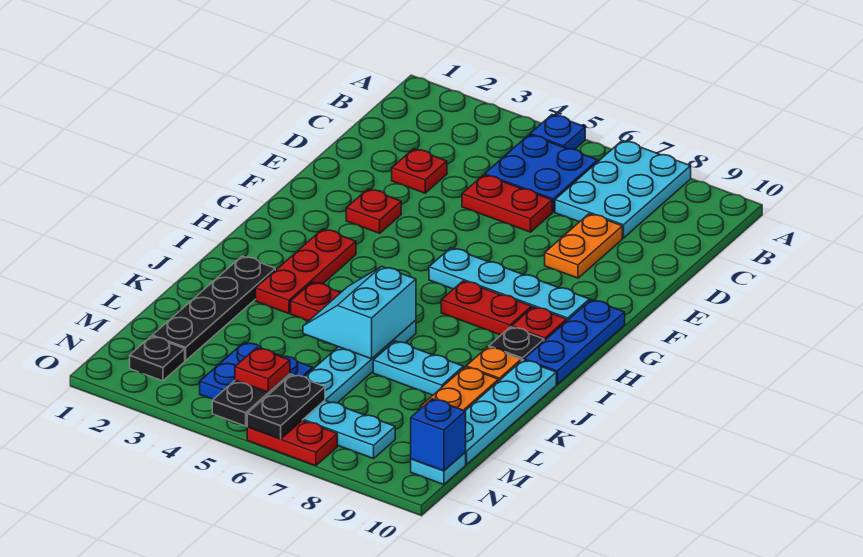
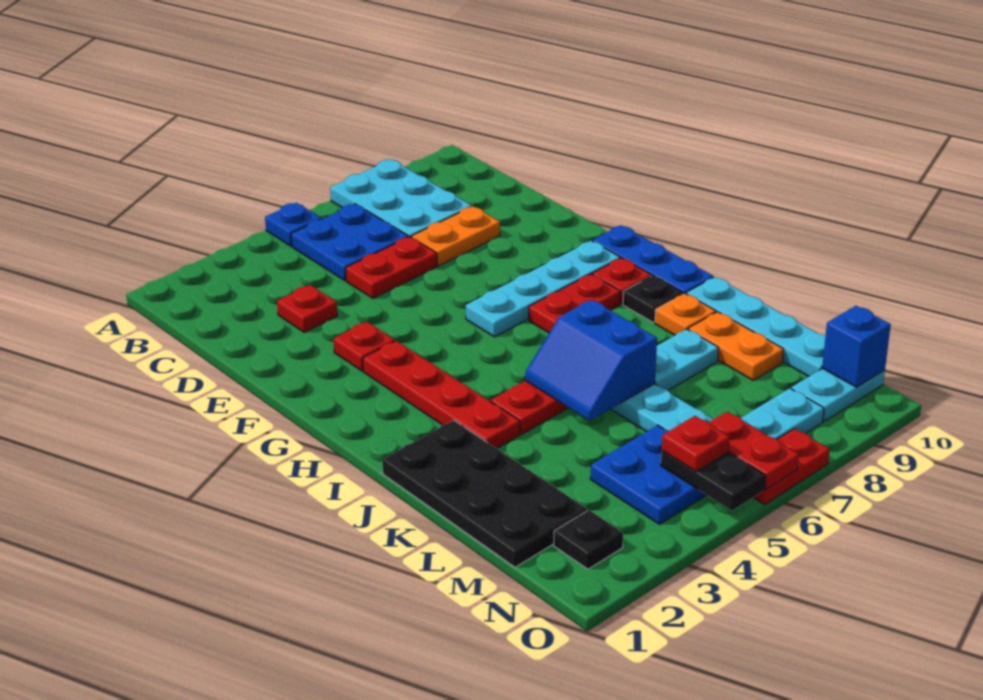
orange 1x2 plate [545,214,622,278] -> orange 1x2 plate turned to [411,206,500,266]
red 1x3 plate [256,229,356,314] -> red 1x4 plate [363,341,520,448]
black 1x4 plate [152,256,275,361] -> black 2x4 plate [382,420,587,567]
cyan 2x2 slope [303,266,416,359] -> blue 2x2 slope [525,300,657,421]
black 1x2 plate [247,374,325,439] -> red 1x2 plate [709,412,799,489]
cyan 1x1 plate [411,453,466,485] -> cyan 1x2 plate [791,368,885,421]

